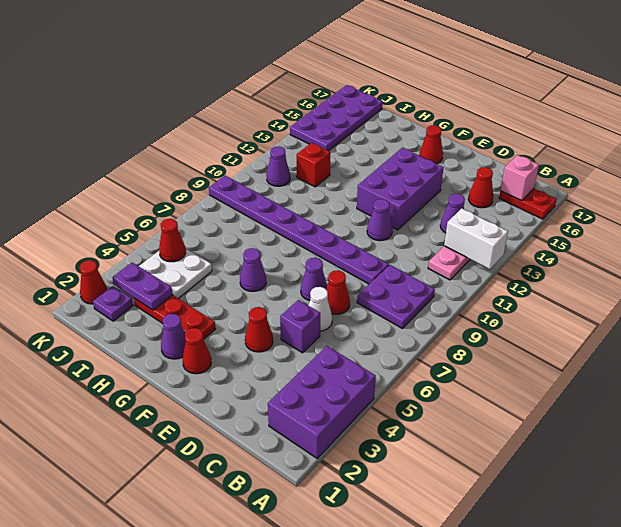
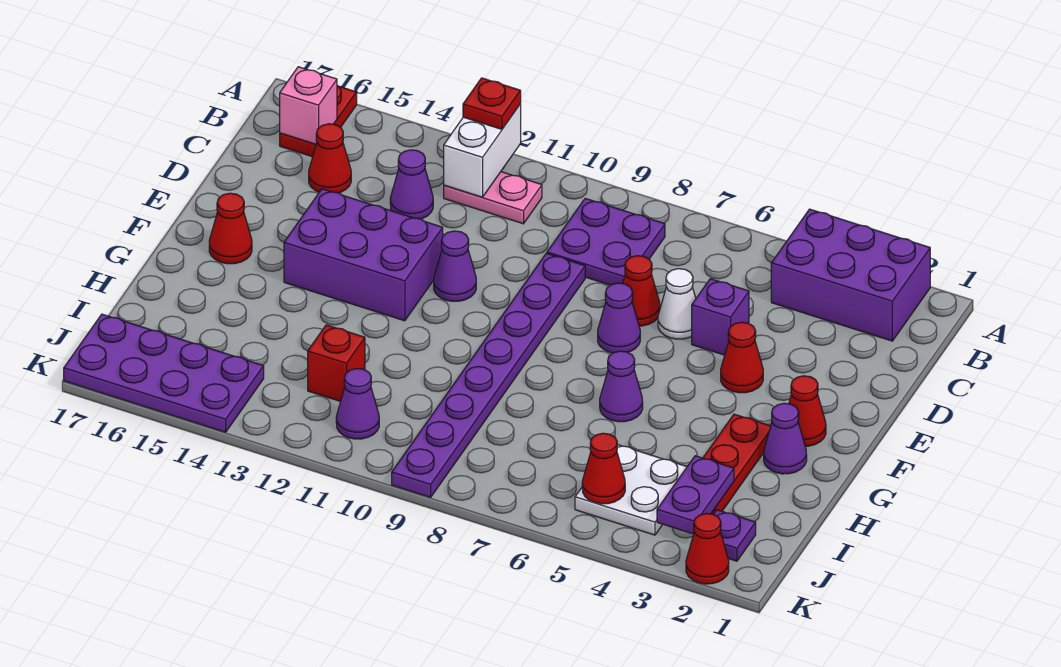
none -> red 1x1 plate [463,78,521,129]

